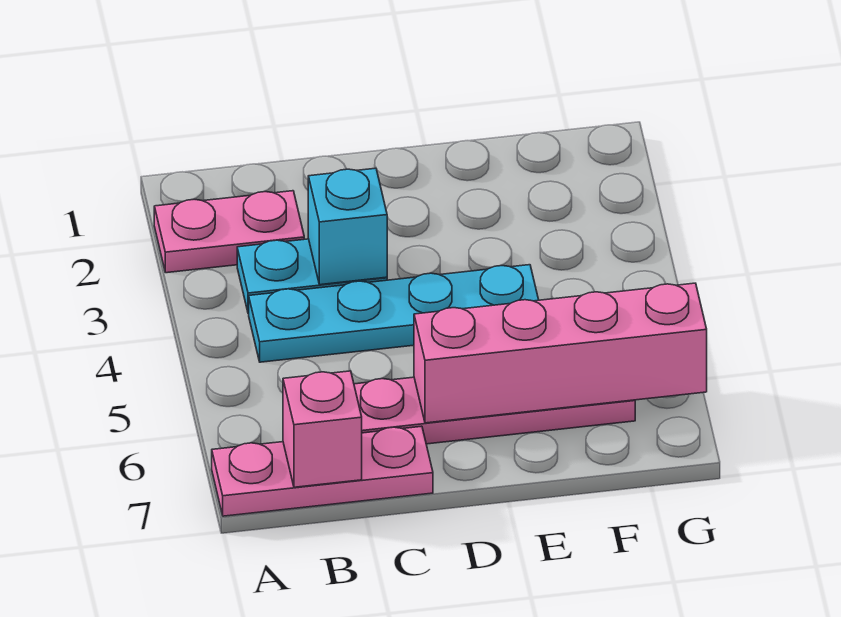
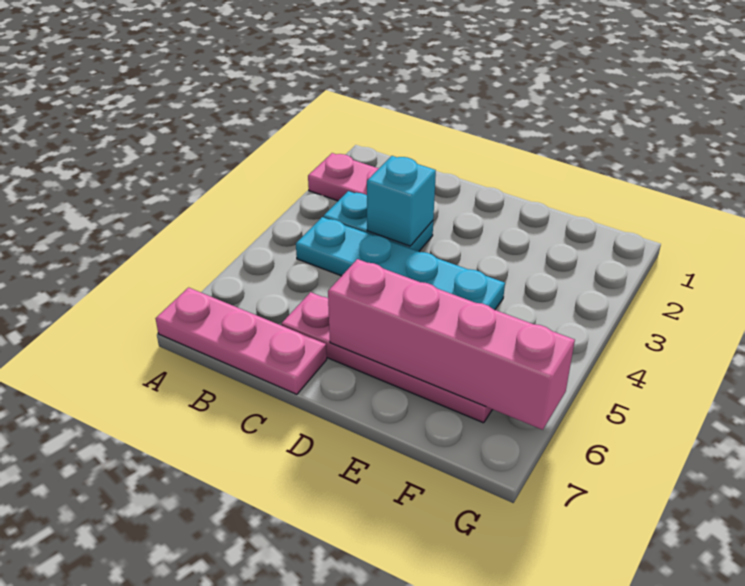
pink 1x1 brick [283,371,362,487] -> none

